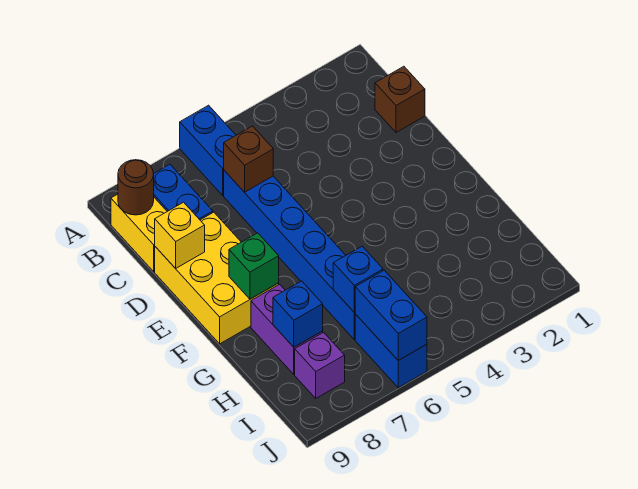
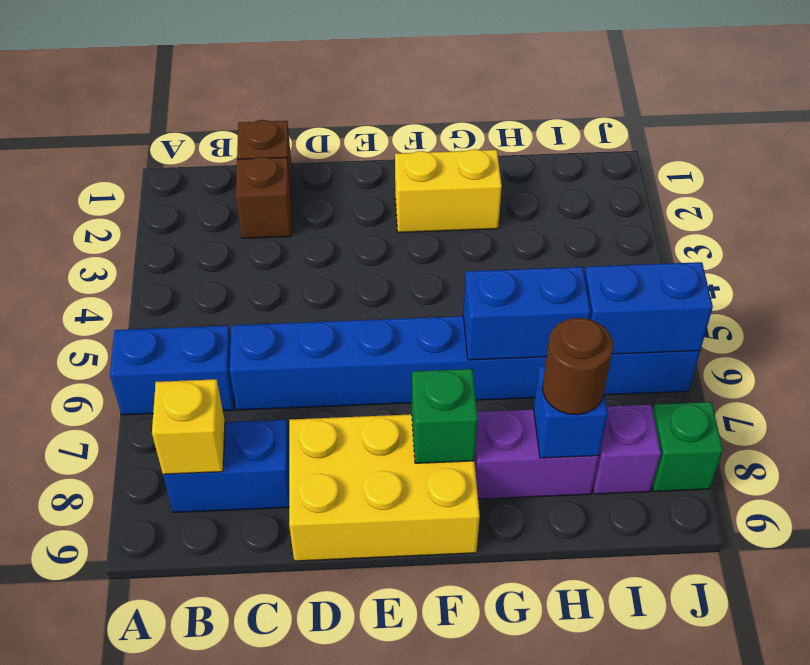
yellow 1x2 brick [111,194,167,272] -> yellow 1x2 brick moved to [395,149,502,232]
brown 1x1 round brick [118,160,154,215] -> brown 1x1 round brick moved to [543,318,613,415]
brown 1x1 brick [224,126,273,192] -> brown 1x1 brick moved to [236,157,291,238]
yellow 1x1 brick [155,202,205,268] -> yellow 1x1 brick moved to [152,379,225,474]
blue 1x1 brick [333,246,383,312] -> blue 1x2 brick [463,267,590,360]
none -> green 1x1 brick [652,402,723,491]

